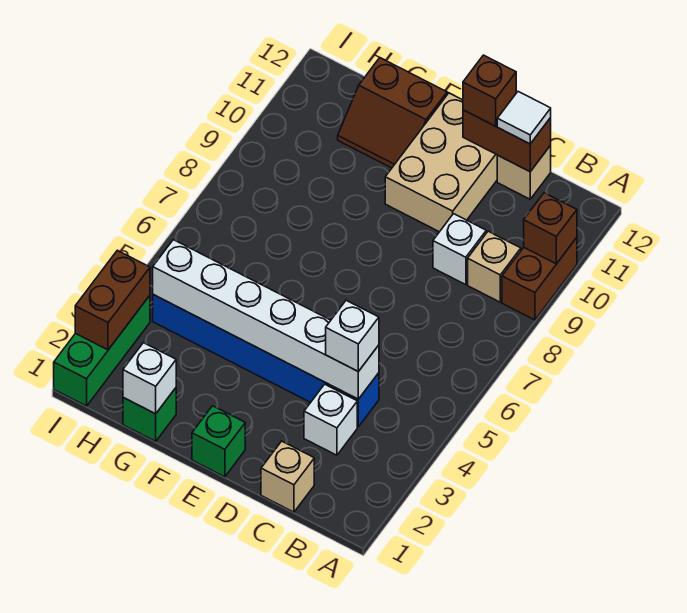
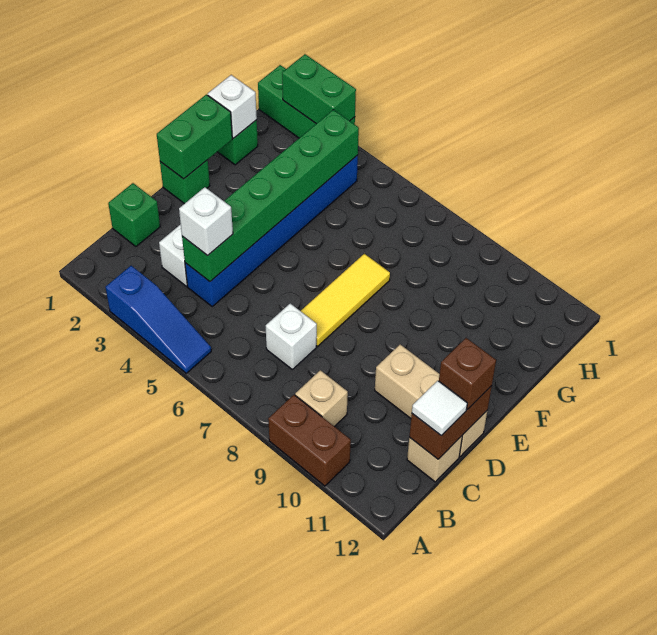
none -> blue 1x3 slope [106,266,211,373]
brown 1x1 brick [524,193,577,264] -> none
tan 1x1 brick [261,441,314,512] -> green 1x1 brick [108,183,160,247]
white 1x6 brick [153,240,379,399] -> green 1x6 brick [182,110,359,282]
white 1x1 brick [433,214,486,285] -> white 1x1 brick moved to [266,304,317,369]
none -> yellow 1x3 tile [301,254,390,346]
tan 2x3 brick [385,93,497,232] -> tan 1x3 brick [375,345,487,456]
none -> green 1x2 brick [157,95,232,179]
brown 2x2 slope [338,58,447,168] -> none
brown 1x2 brick [75,250,150,350] -> green 1x2 brick [282,54,356,124]

